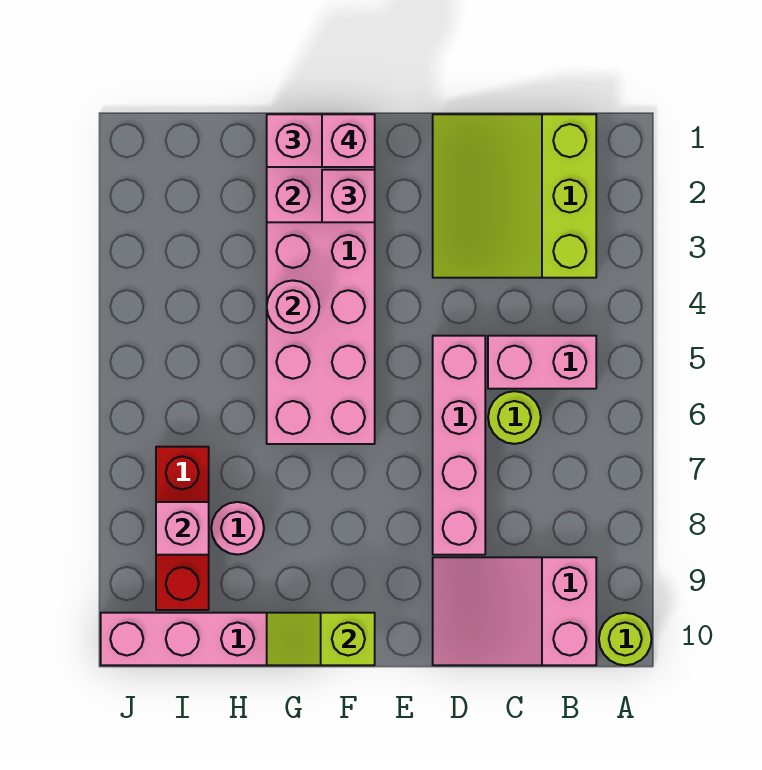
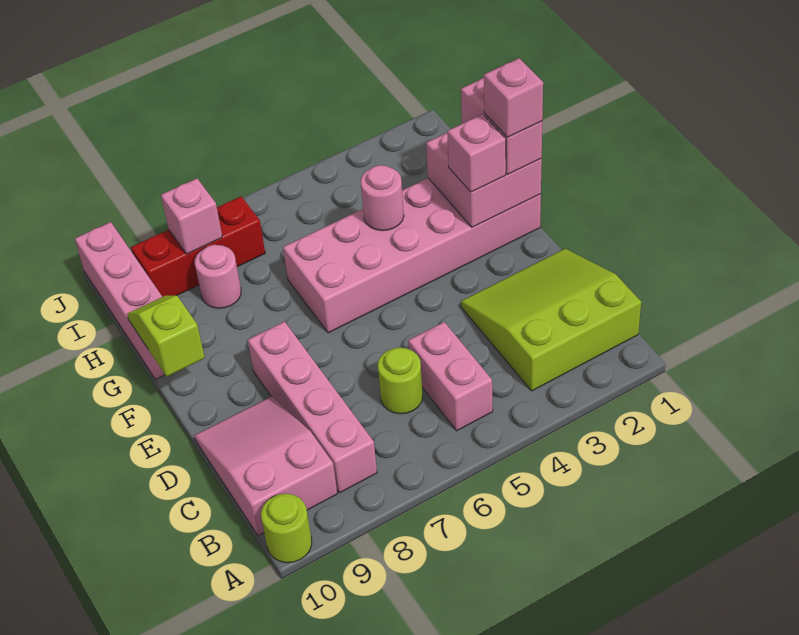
pink 1x4 brick [433,336,485,555] -> pink 1x4 brick turned to [248,322,377,493]

